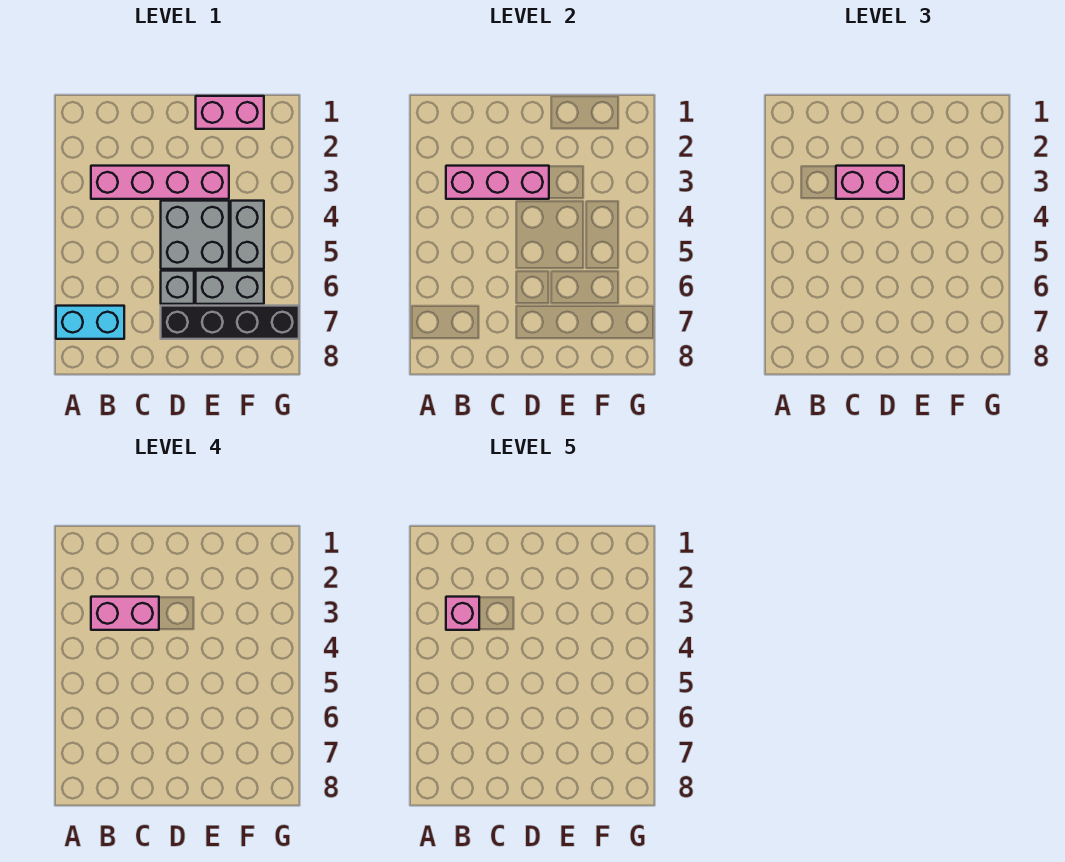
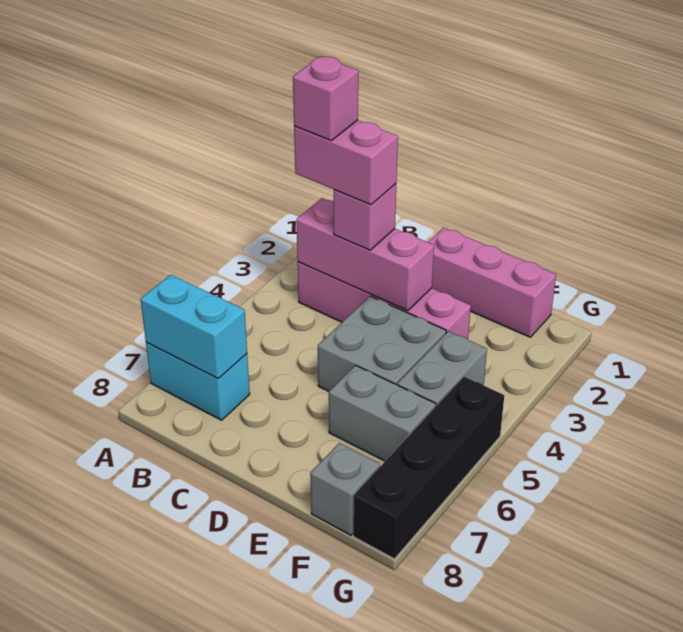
none -> cyan 1x2 brick [141,275,247,379]
pink 1x2 brick [836,166,904,199] -> pink 1x1 brick [334,184,396,250]
grey 1x1 brick [161,271,194,304] -> grey 1x1 brick moved to [310,443,380,535]
black 1x4 brick [161,306,299,339] -> black 1x4 brick turned to [353,377,504,559]
pink 1x2 brick [196,96,264,129] -> pink 1x3 brick [428,228,556,337]

